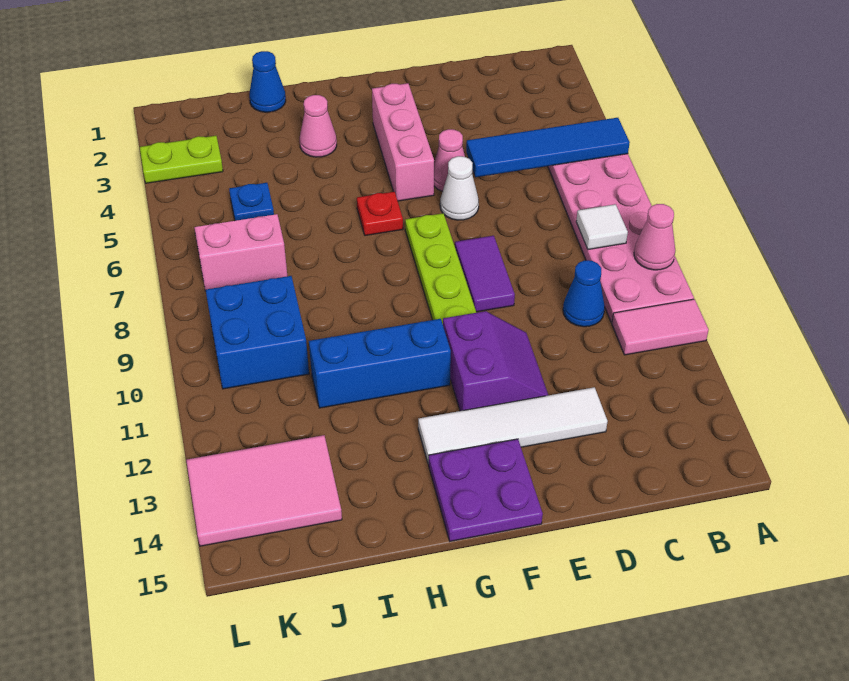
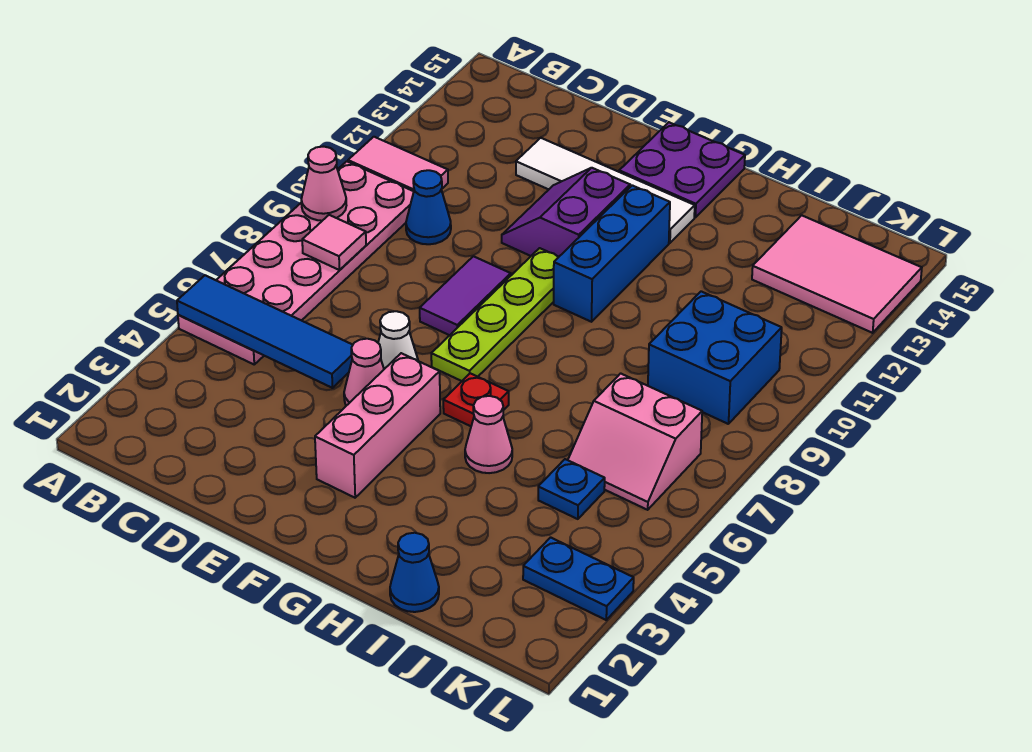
white 1x1 tile [576,204,628,250] -> pink 1x1 tile [302,215,366,270]
blue 1x3 brick [309,319,451,408] -> blue 1x3 brick turned to [554,185,670,322]
pink 1x1 cone [300,95,337,157] -> pink 1x1 cone moved to [465,396,512,473]
lime 1x2 plate [140,136,223,183] -> blue 1x2 plate [523,537,634,620]

